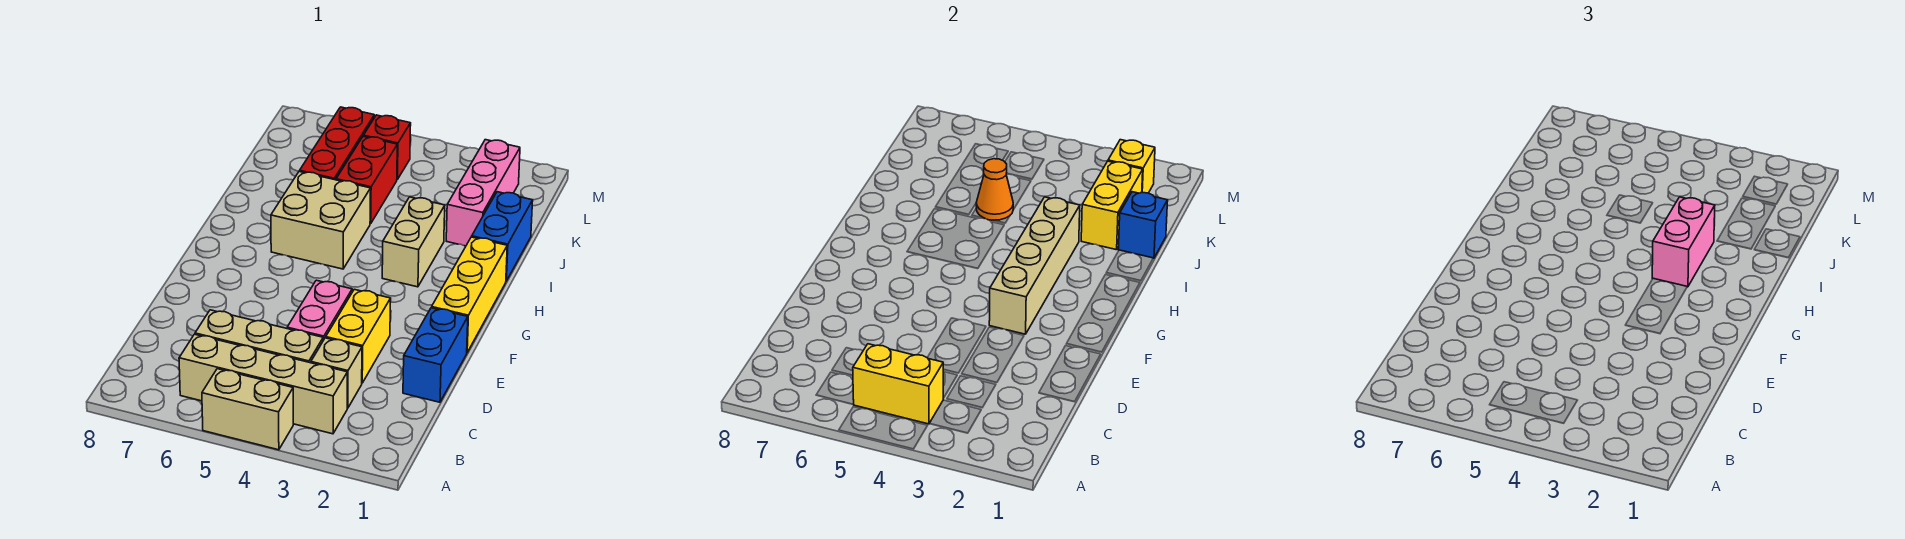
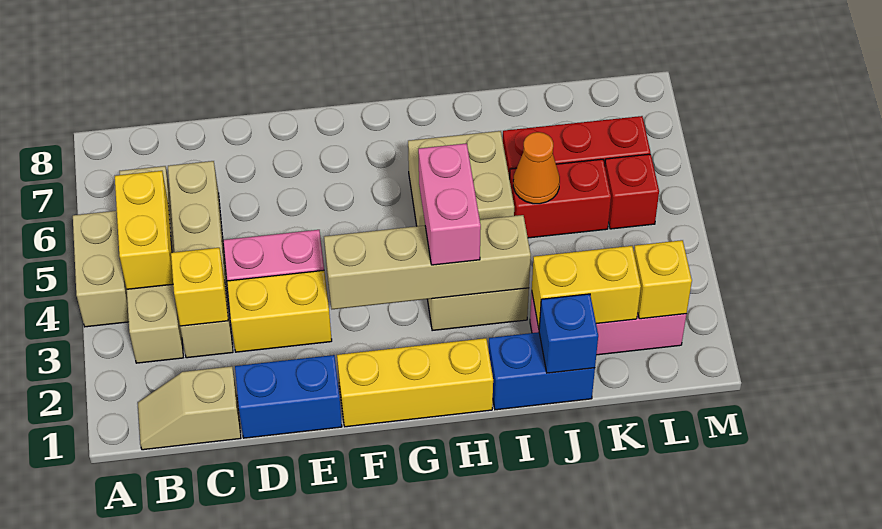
none -> tan 1x2 slope [138,366,241,450]
none -> yellow 1x1 brick [171,248,228,326]
pink 1x2 brick [1652,197,1715,287] -> pink 1x2 brick turned to [418,143,481,265]

